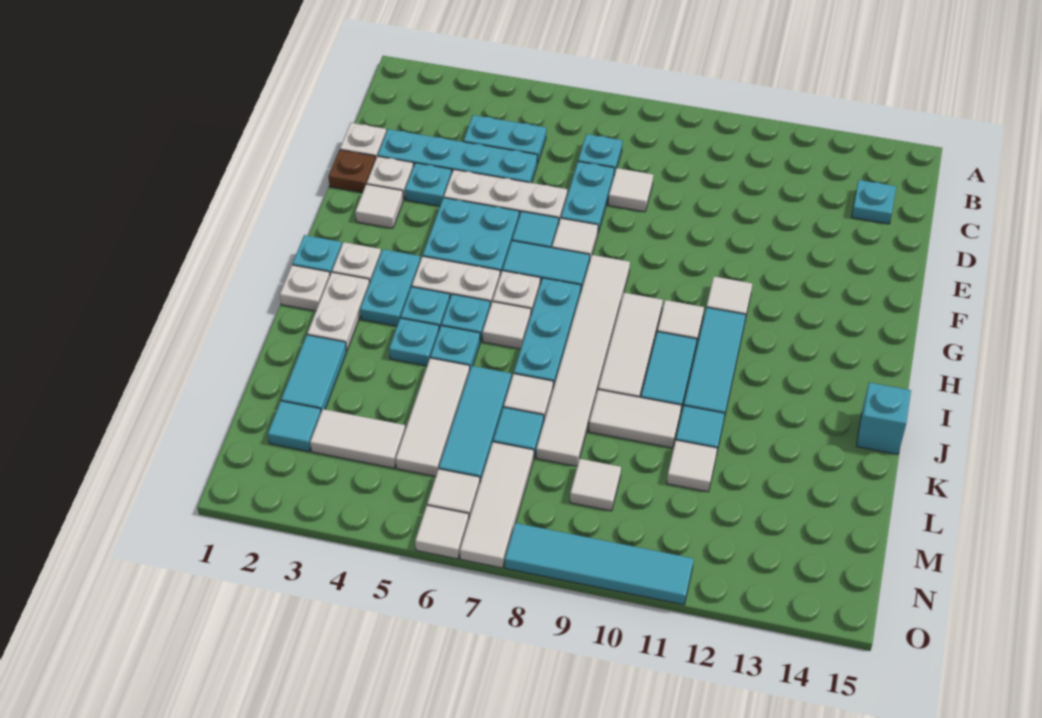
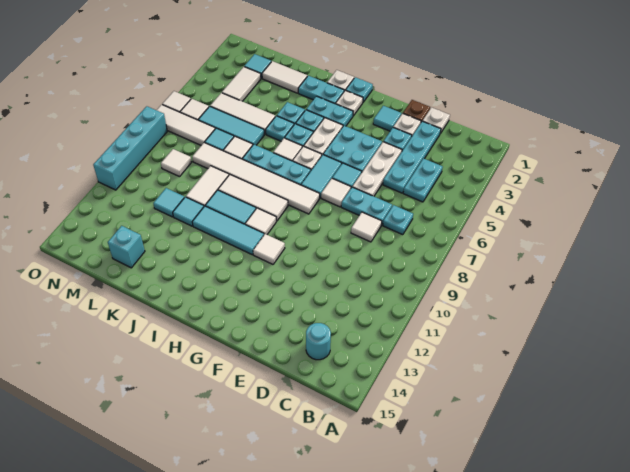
cyan 1x1 plate [852,180,896,224] -> cyan 1x1 round brick [306,323,331,360]
white 1x1 tile [355,184,403,228] -> cyan 1x1 tile [373,106,401,131]
white 1x2 plate [307,272,370,351] -> cyan 1x2 plate [298,76,344,104]
cyan 1x1 brick [856,383,911,454] -> cyan 1x1 brick moved to [108,226,145,268]
cyan 1x2 tile [281,335,347,411] -> white 1x2 tile [262,61,307,93]
white 1x1 tile [667,440,717,492] -> cyan 1x1 tile [153,188,184,217]
cyan 1x4 tile [505,523,694,605] -> cyan 1x4 brick [93,106,167,190]

